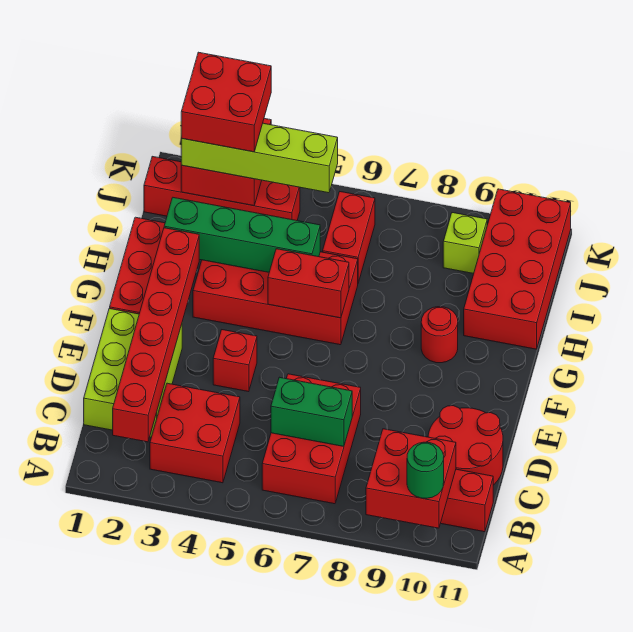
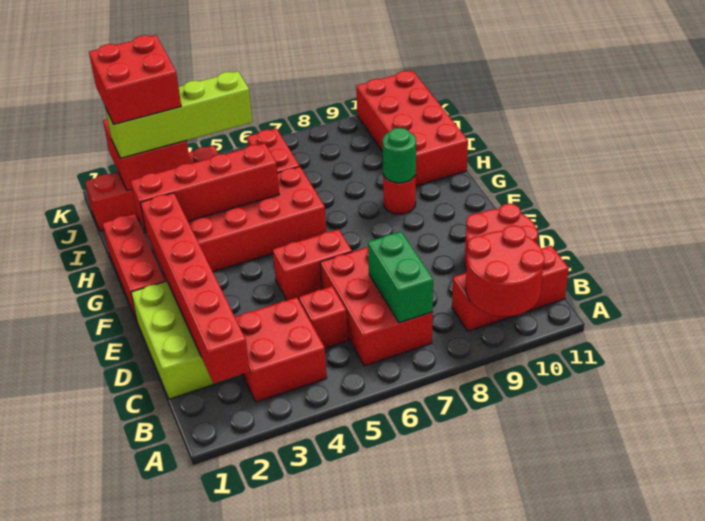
red 2x2 brick [366,429,456,528] -> red 2x2 round brick [466,225,545,316]
green 1x1 round brick [407,442,444,498] -> green 1x1 round brick moved to [383,128,416,183]
green 1x2 brick [271,377,352,446] -> green 1x2 brick turned to [368,232,433,323]
red 1x1 brick [213,330,257,392] -> red 1x1 brick moved to [299,286,348,348]
red 1x2 brick [268,249,349,318] -> red 1x2 brick moved to [273,229,352,300]
green 1x4 brick [164,198,320,272] -> red 1x4 brick [131,143,279,233]
lime 1x1 brick [443,213,487,274] -> none

